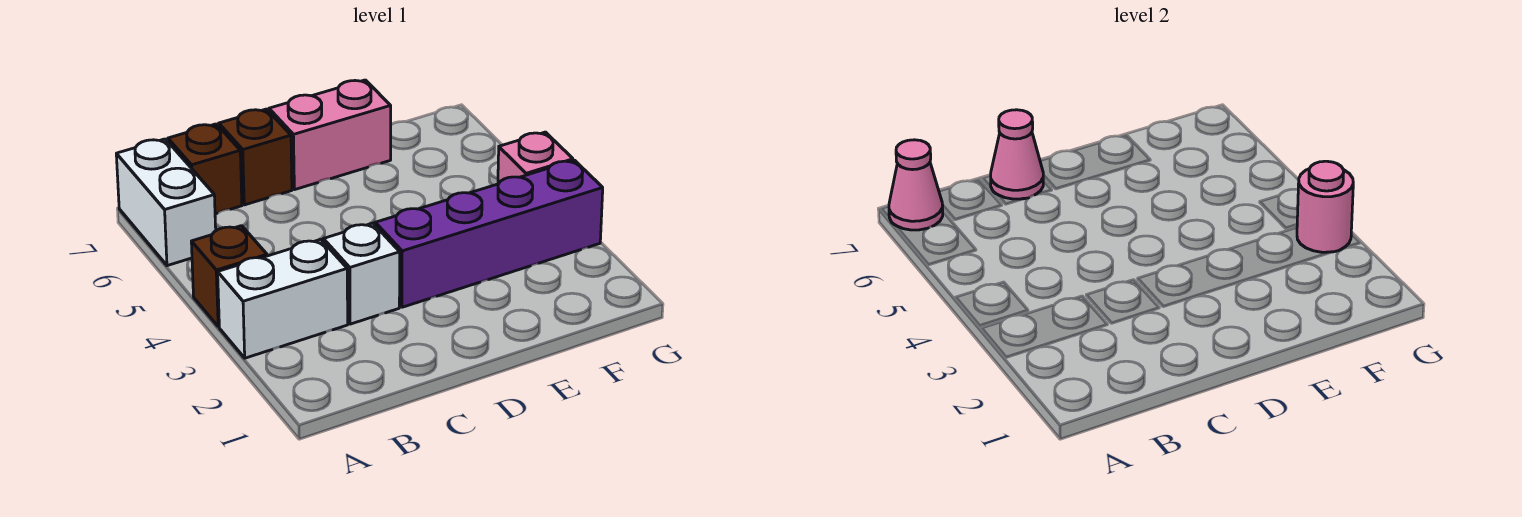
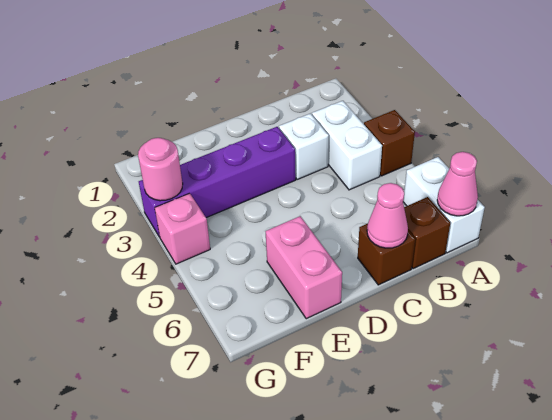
white 1x2 brick [218,239,348,358] -> white 1x2 brick turned to [312,101,382,190]
pink 1x2 brick [269,80,391,190] -> pink 1x2 brick turned to [266,216,342,319]

